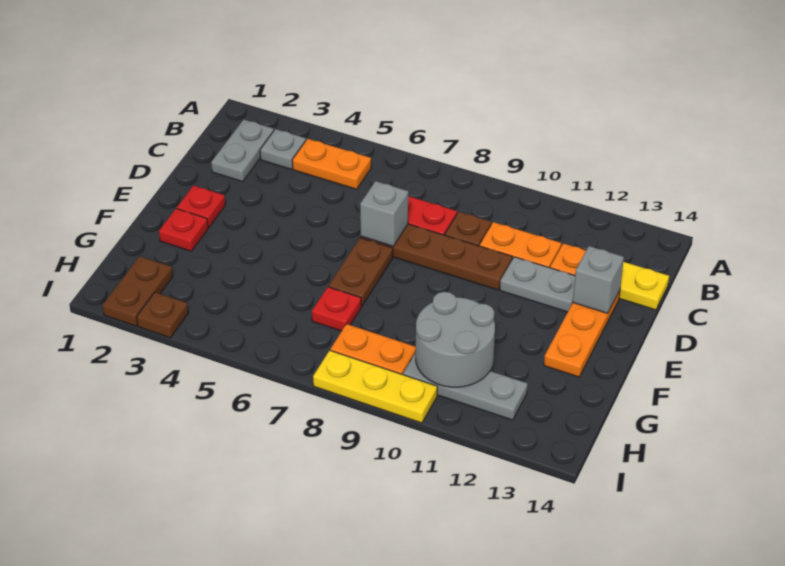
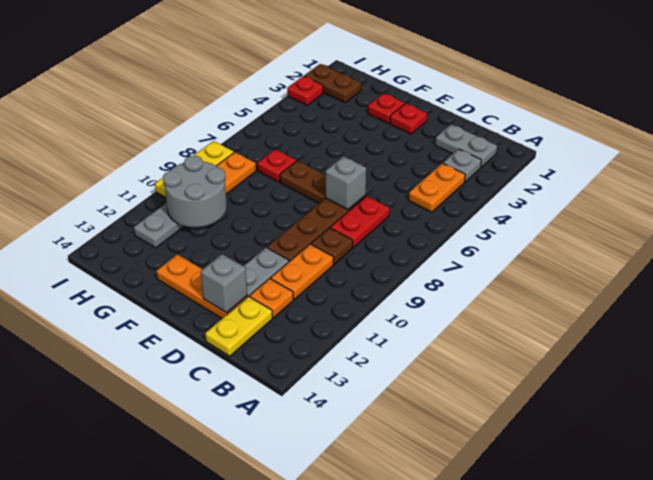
brown 1x1 plate [137,292,188,338] -> red 1x1 plate [287,76,323,105]

